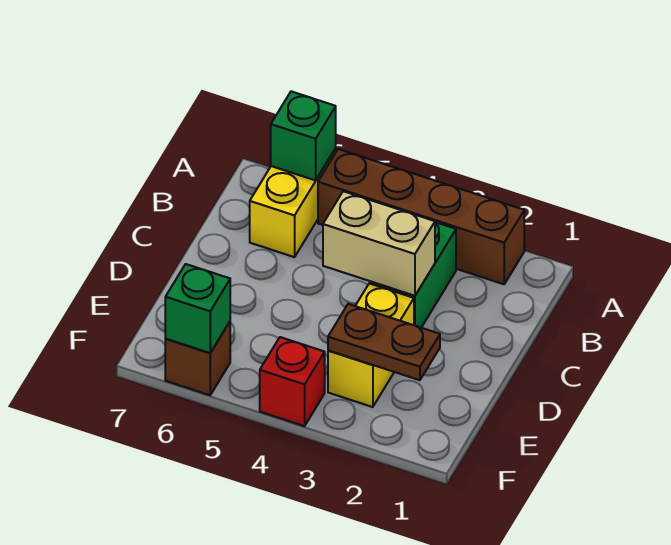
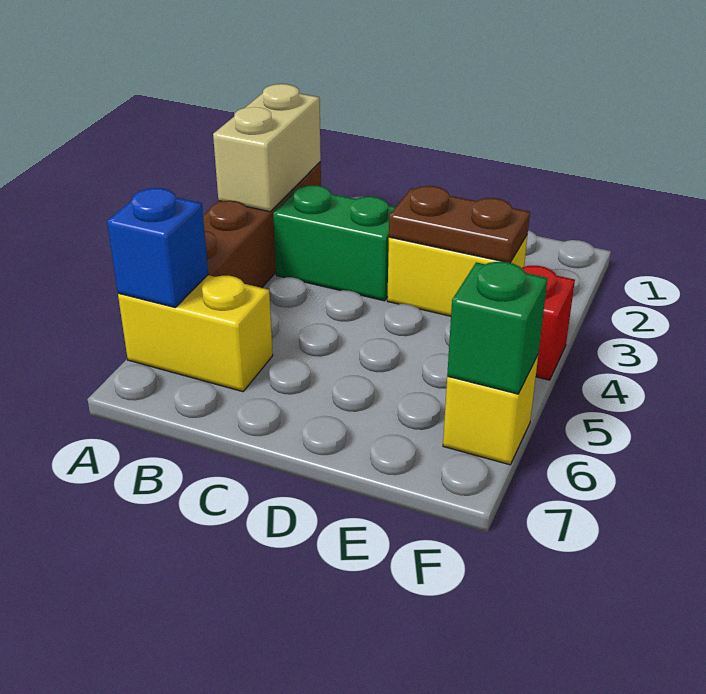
green 1x1 brick [271,91,336,180] -> blue 1x1 brick [107,188,208,307]
tan 1x2 brick [323,191,435,296] -> tan 1x2 brick moved to [213,84,321,212]
brown 1x2 plate [328,304,440,380] -> brown 1x2 plate turned to [389,186,530,263]
brown 1x1 brick [165,322,230,395] -> yellow 1x1 brick [443,356,538,465]

